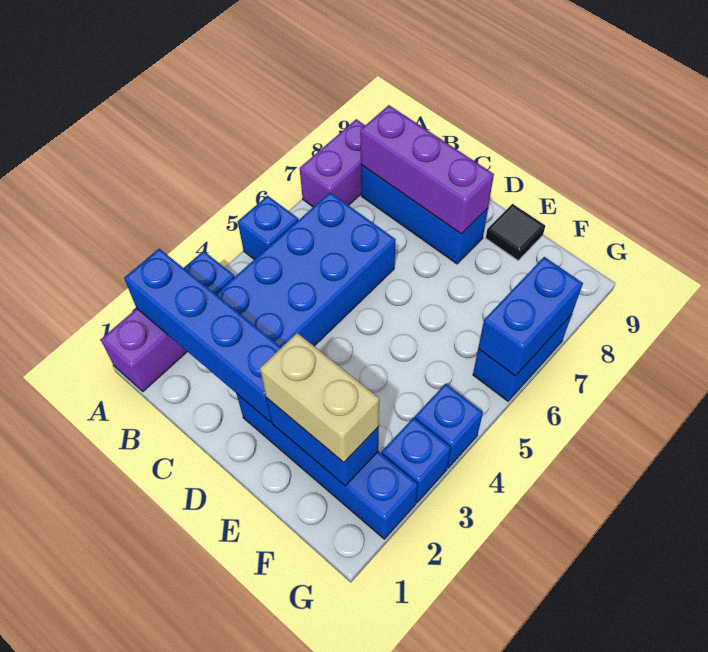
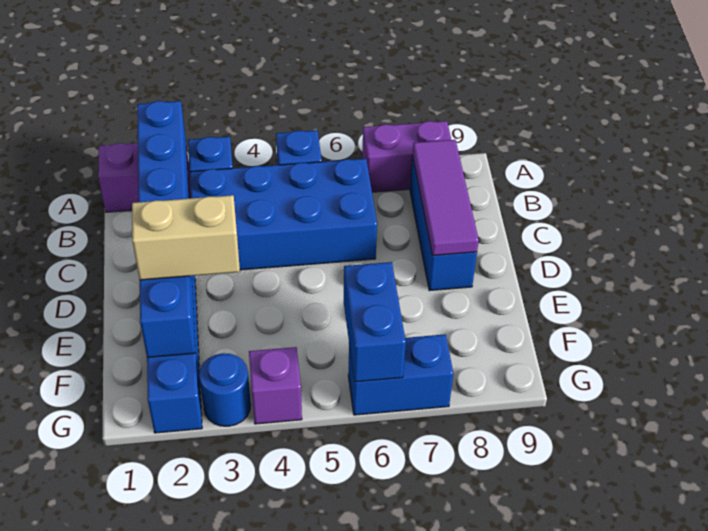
purple 1x3 brick [360,105,494,234] -> purple 1x3 tile [413,140,479,255]
tan 1x2 brick [260,333,379,462] -> tan 1x2 brick turned to [132,195,240,280]
black 1x1 tile [486,204,545,260] -> none
blue 1x1 brick [382,418,451,503] -> blue 1x1 round brick [199,353,251,426]
blue 1x1 brick [415,384,483,468] -> purple 1x1 brick [249,347,302,424]
blue 1x2 brick [478,257,583,376] -> blue 1x2 brick turned to [344,262,406,382]

